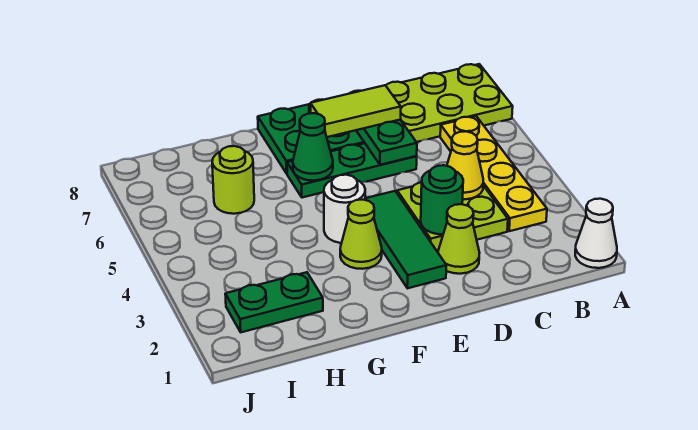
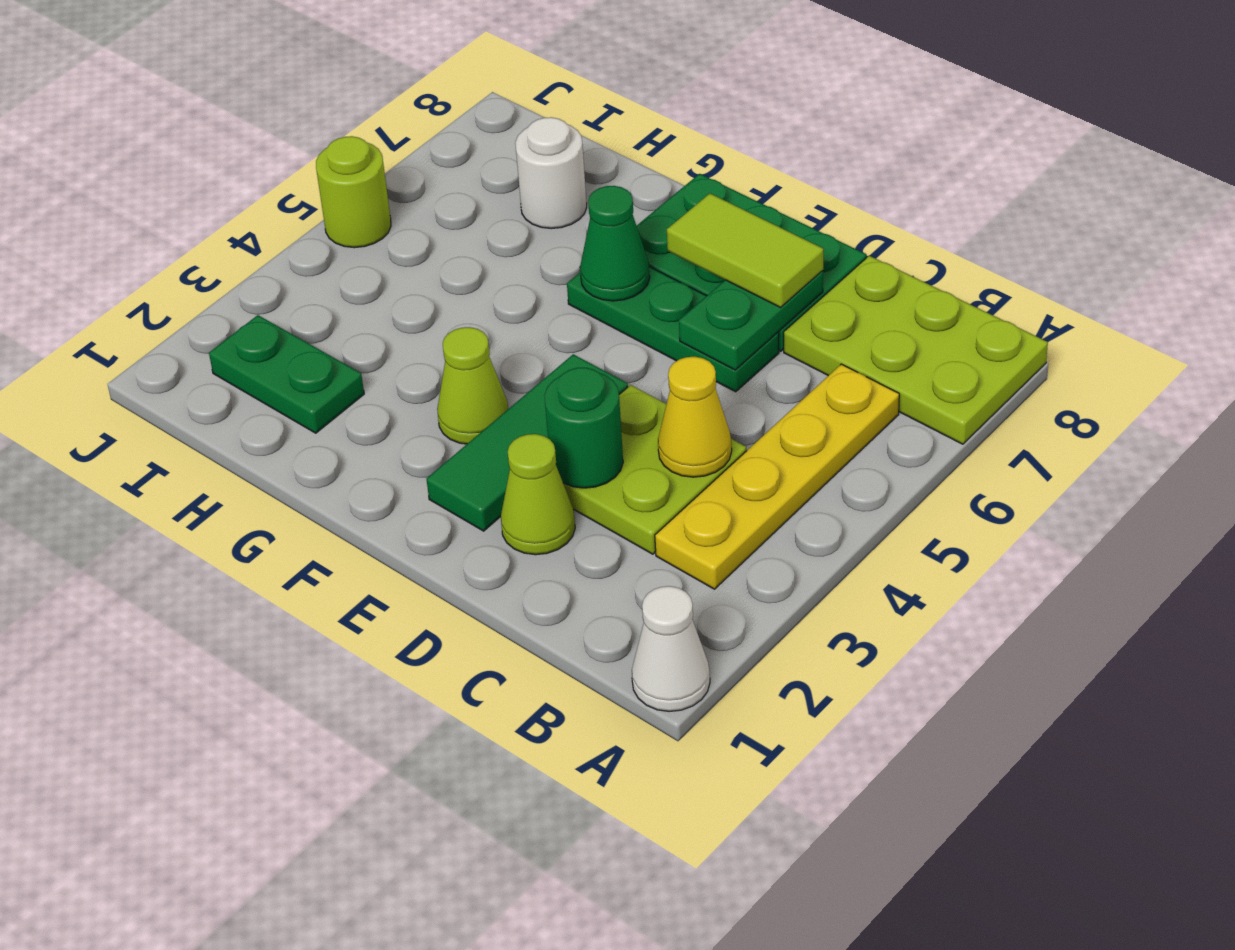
white 1x1 round brick [324,175,365,243] -> white 1x1 round brick moved to [515,117,587,229]
lime 1x1 round brick [212,146,254,214] -> lime 1x1 round brick moved to [316,136,391,248]

